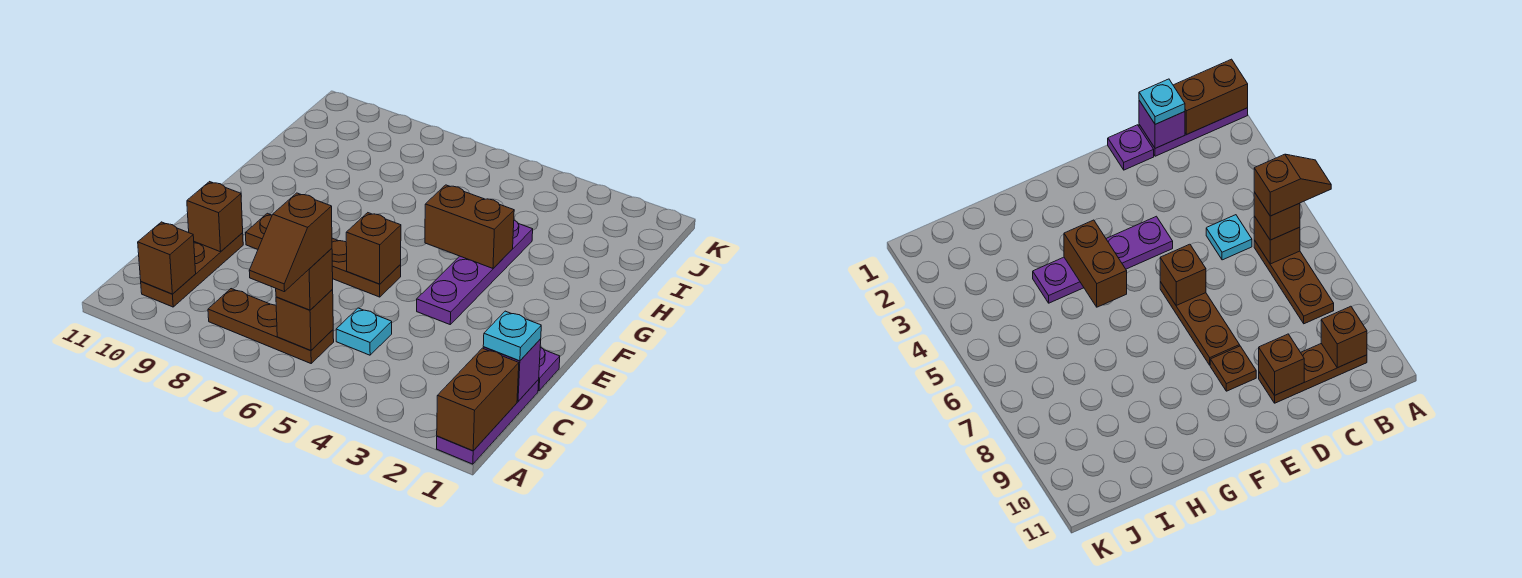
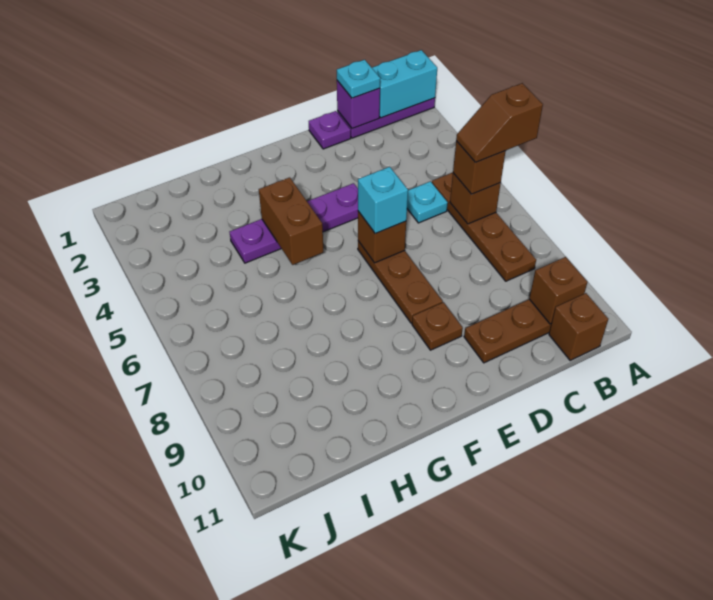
brown 1x2 brick [437,348,519,451] -> cyan 1x2 brick [372,50,437,118]
brown 1x2 slope [249,193,332,292] -> brown 1x2 slope turned to [456,83,543,162]
brown 1x3 plate [208,289,334,363] -> brown 1x4 plate [432,172,536,281]
brown 1x1 brick [187,182,243,252] -> brown 1x1 brick moved to [549,293,608,361]
none -> cyan 1x1 brick [358,167,408,234]

